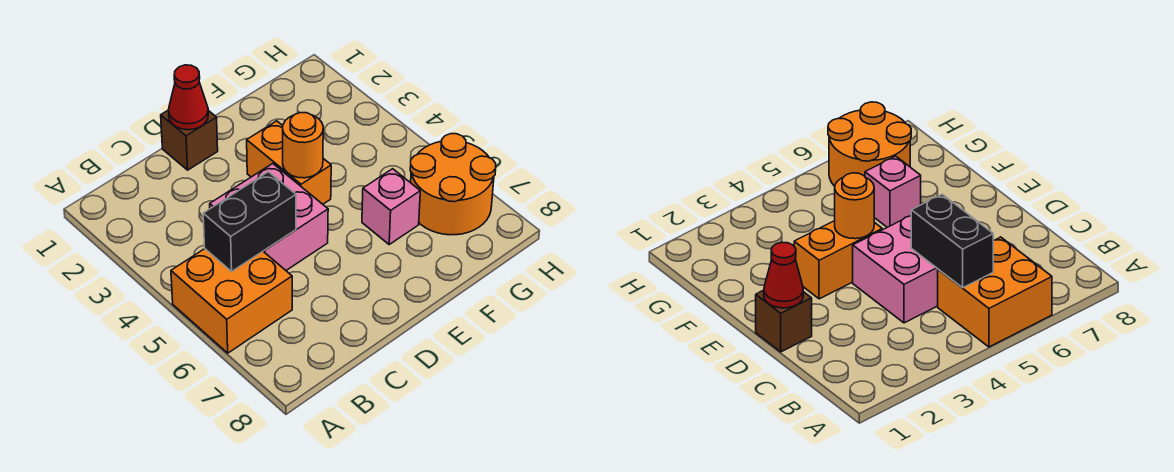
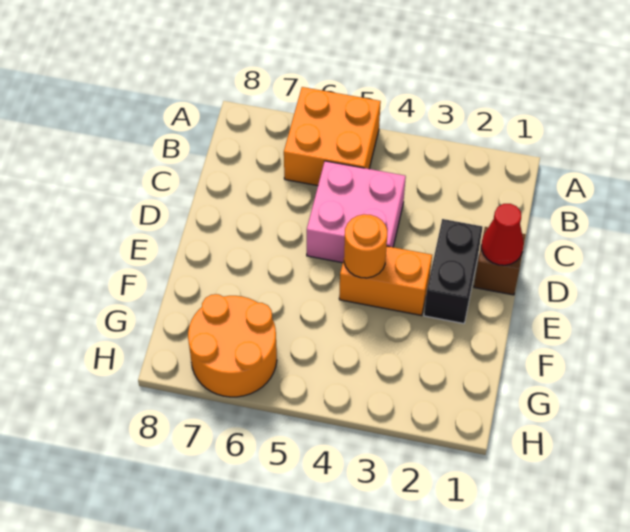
black 1x2 brick [203,172,296,271] -> black 1x2 brick moved to [424,219,483,324]
pink 1x1 brick [362,169,420,244] -> none

